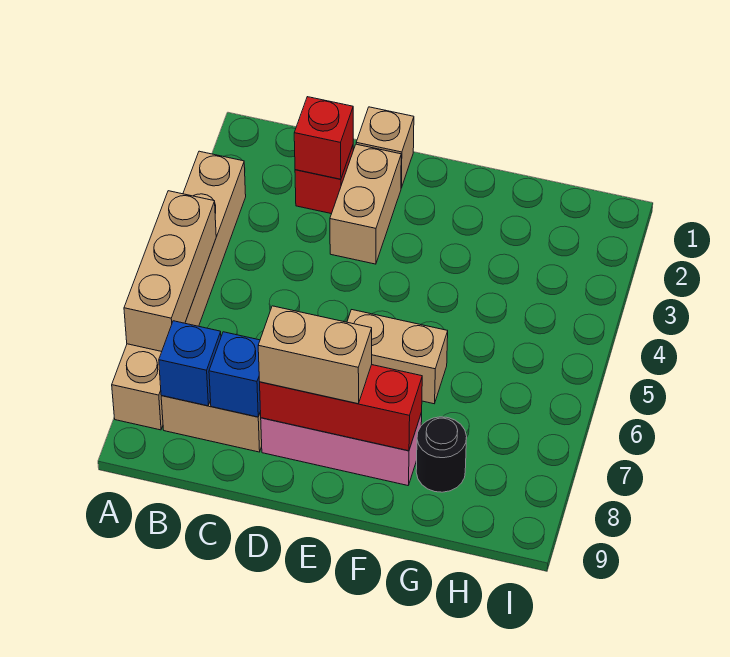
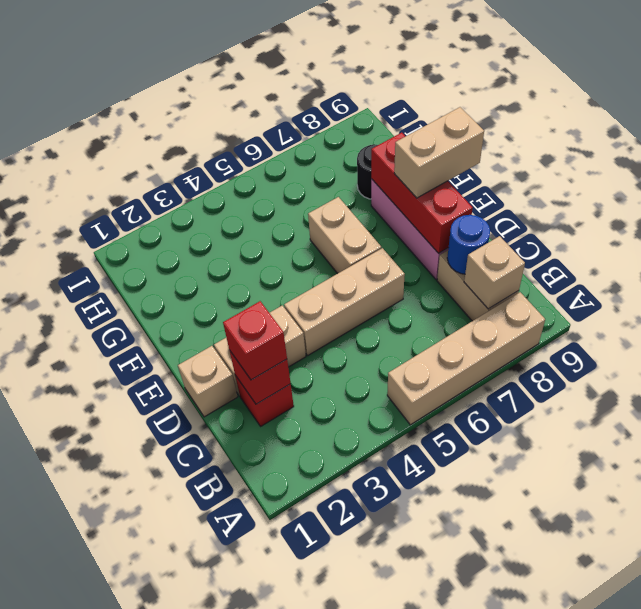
tan 1x6 brick [112,151,246,430] -> tan 1x4 brick [387,292,545,425]
tan 1x3 brick [124,191,216,352] -> tan 1x3 brick moved to [284,248,405,355]
blue 1x1 brick [159,321,221,406] -> tan 1x1 brick [464,236,525,309]
none -> red 1x1 brick [223,301,287,380]
blue 1x1 brick [209,332,261,417] -> blue 1x1 round brick [447,215,490,274]
tan 1x2 brick [258,306,372,404] -> tan 1x2 brick turned to [394,107,484,198]

